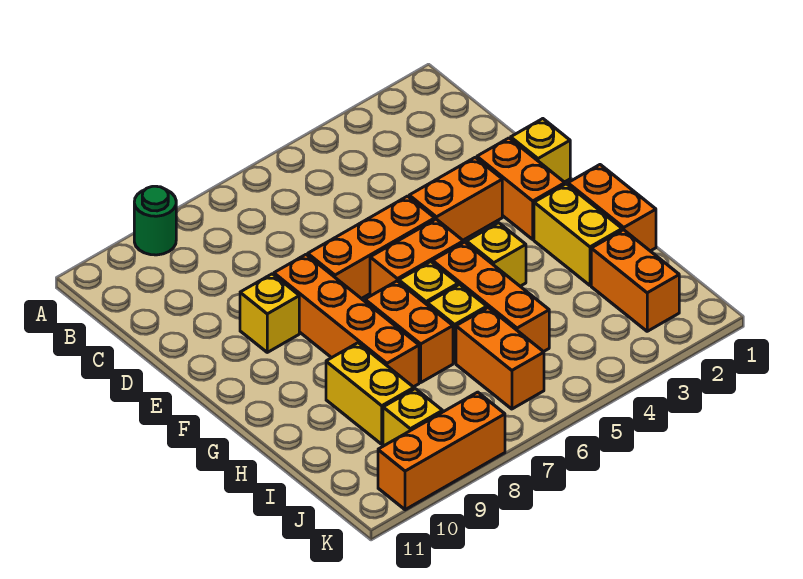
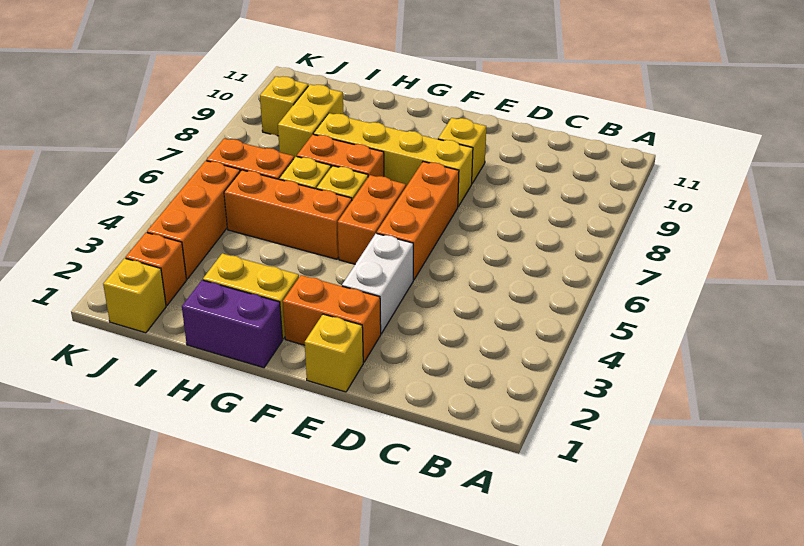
green 1x1 round brick [134,186,176,255] -> none
orange 1x2 brick [409,157,502,240] -> white 1x2 brick [342,233,413,334]
orange 1x4 brick [274,255,419,387] -> yellow 1x4 brick [313,113,473,206]
orange 1x2 brick [568,165,656,251] -> purple 1x2 brick [182,280,283,368]
yellow 1x1 brick [466,223,526,286] -> yellow 1x1 brick moved to [103,258,166,333]
yellow 1x2 brick [326,343,414,444] -> yellow 1x2 brick turned to [278,84,343,158]
orange 1x2 brick [591,230,679,331] -> orange 1x1 brick [125,233,186,305]
orange 1x3 brick [378,392,505,510] -> orange 1x3 brick moved to [147,161,240,279]

